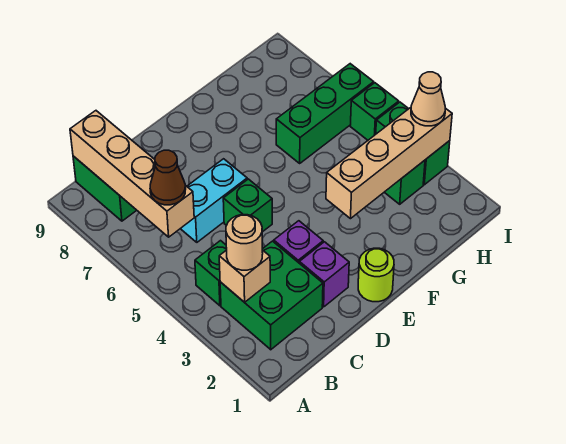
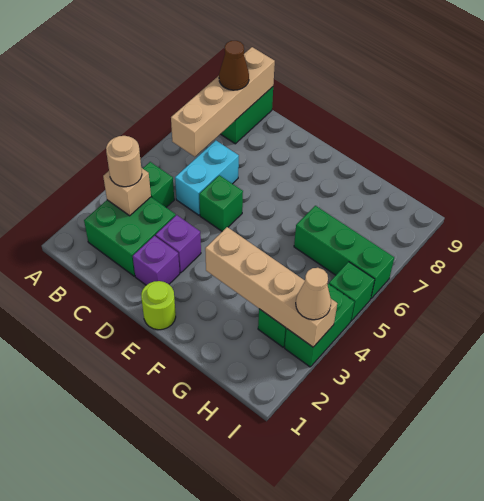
brown 1x1 cone [150,150,186,205] -> brown 1x1 cone moved to [219,41,249,90]
cyan 1x2 brick [180,159,247,242] -> cyan 1x2 brick turned to [175,140,239,215]

